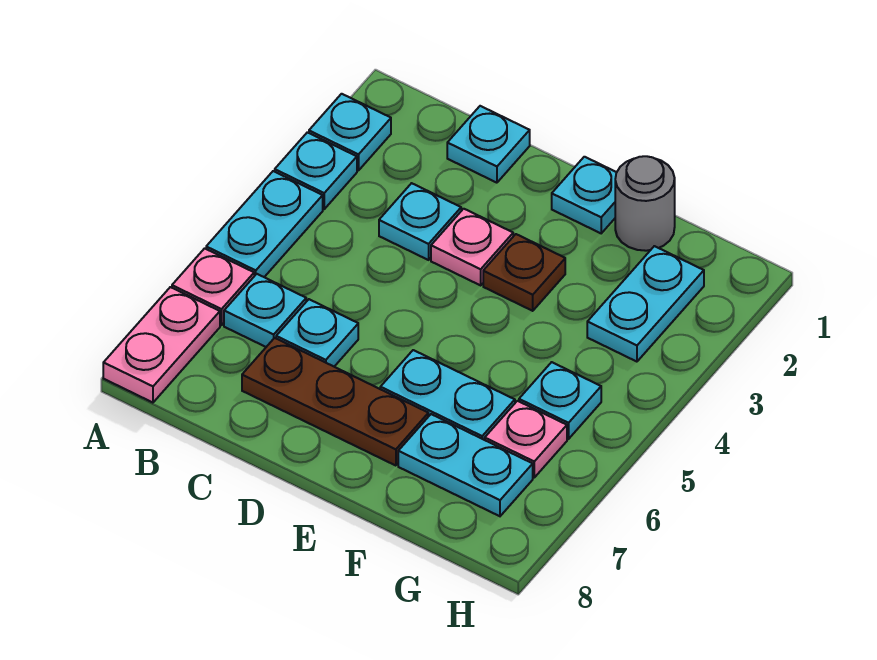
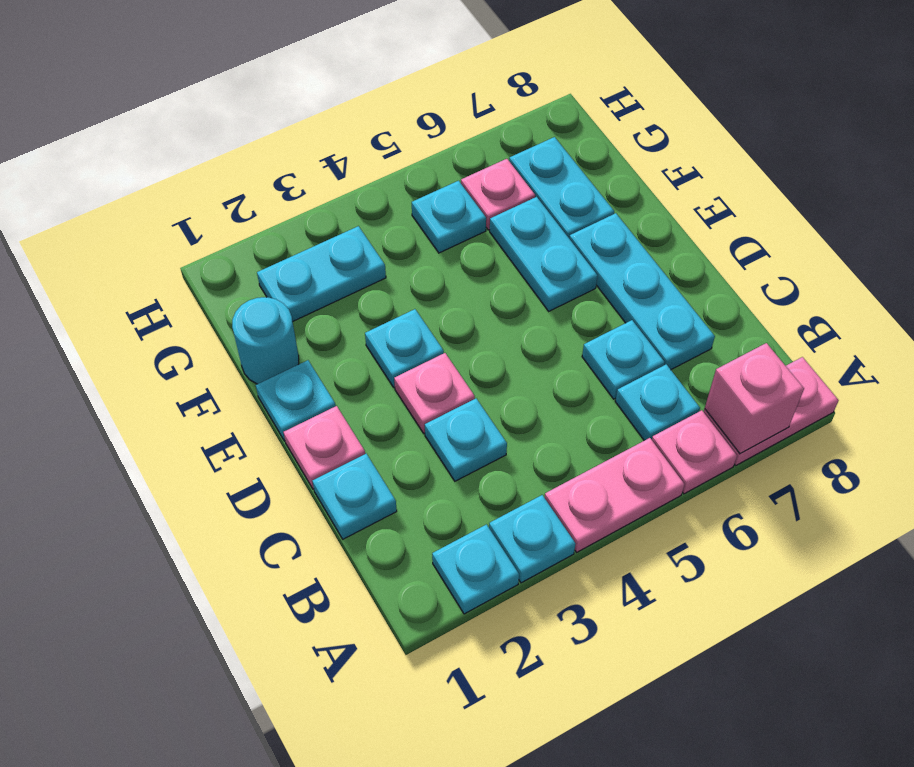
cyan 1x2 plate [206,171,323,277] -> pink 1x2 plate [544,438,684,552]
none -> pink 1x1 brick [705,343,804,454]
brown 1x3 plate [242,338,428,466] -> cyan 1x3 plate [569,213,715,369]
none -> pink 1x1 plate [284,406,365,489]
brown 1x1 plate [483,234,565,311] -> cyan 1x1 plate [365,309,444,387]
grey 1x1 round brick [615,156,675,251] -> cyan 1x1 round brick [232,297,299,384]

